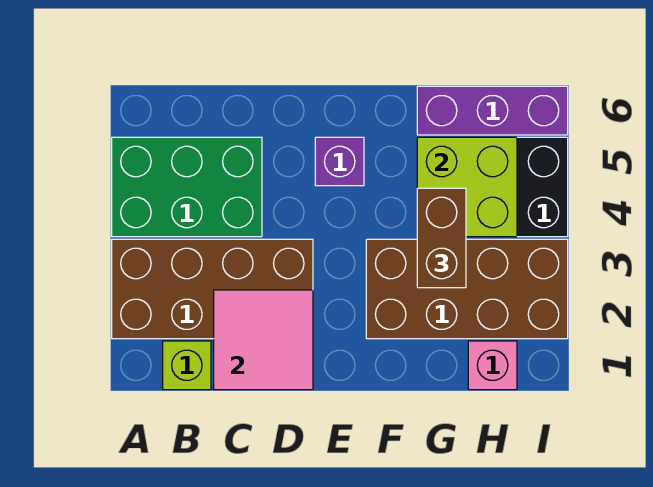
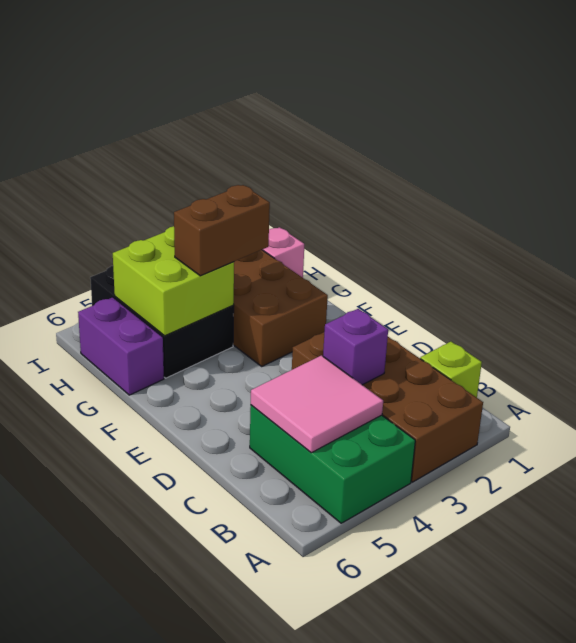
pink 2x2 tile [214,290,313,390] -> pink 2x2 tile moved to [251,355,383,453]
purple 1x1 brick [315,137,364,186] -> purple 1x1 brick moved to [323,309,388,385]
purple 1x3 brick [417,86,568,135] -> purple 1x2 brick [78,297,164,395]

